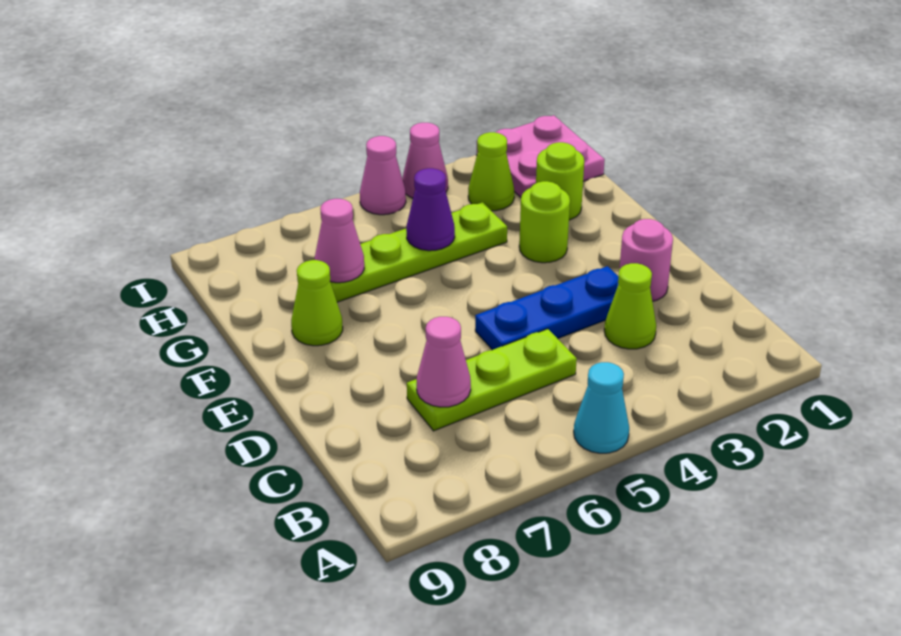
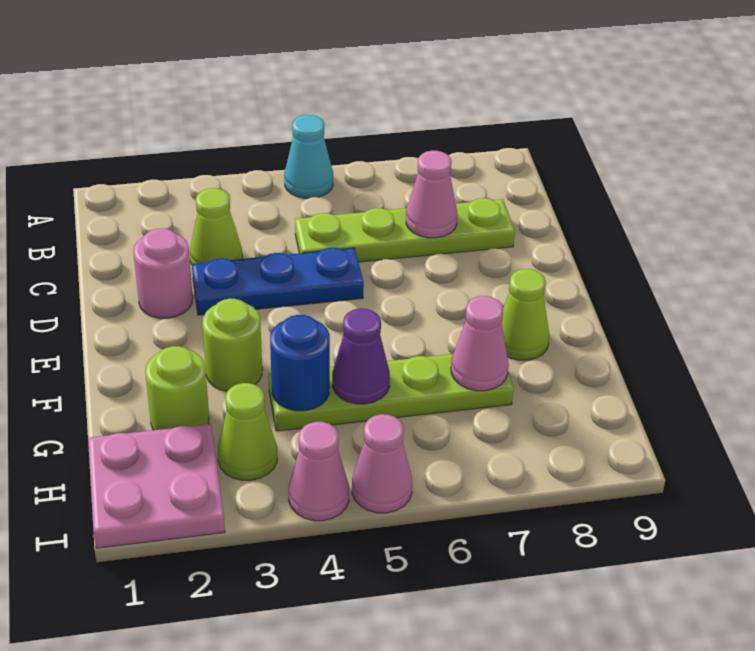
lime 1x3 plate [407,329,577,431] -> lime 1x4 plate [295,198,515,262]
none -> blue 1x1 round brick [270,315,330,411]

